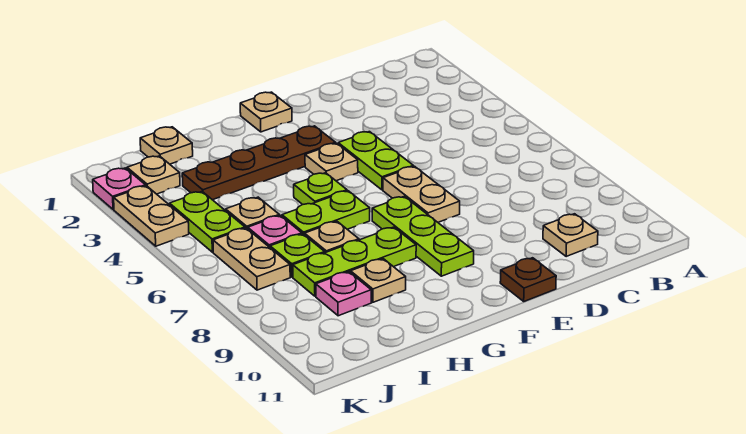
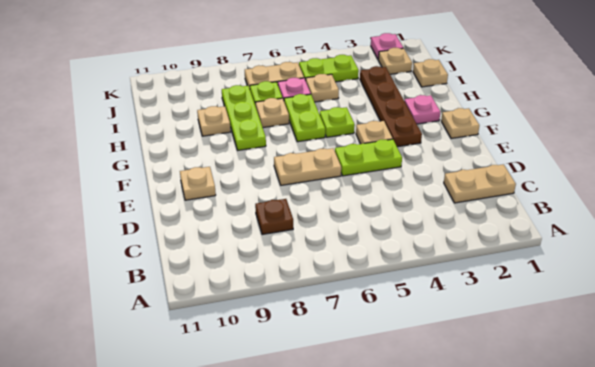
tan 1x1 plate [543,214,598,257] -> tan 1x1 plate moved to [180,167,216,200]
brown 1x1 plate [500,258,556,301] -> brown 1x1 plate moved to [255,199,293,235]
lime 1x3 plate [372,196,474,276] -> none
pink 1x1 plate [316,272,371,316] -> pink 1x1 plate moved to [405,95,440,124]
tan 1x2 plate [114,186,189,246] -> tan 1x2 plate moved to [444,164,516,203]

